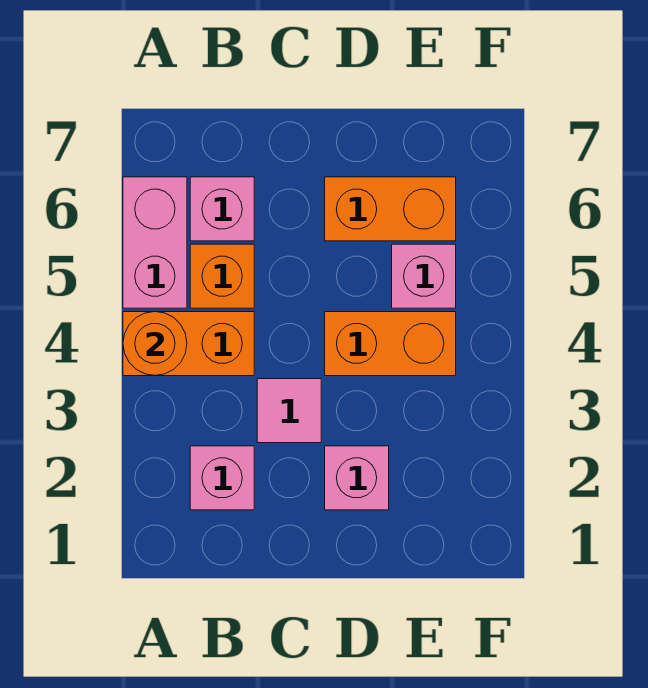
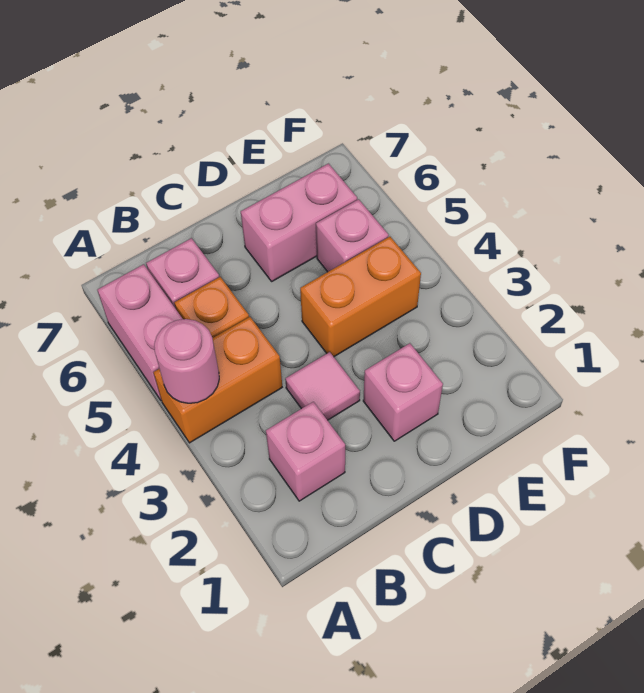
orange 1x1 round brick [123,312,187,375] -> pink 1x1 round brick [154,319,219,403]
orange 1x2 brick [325,177,456,241] -> pink 1x2 brick [241,164,357,281]

